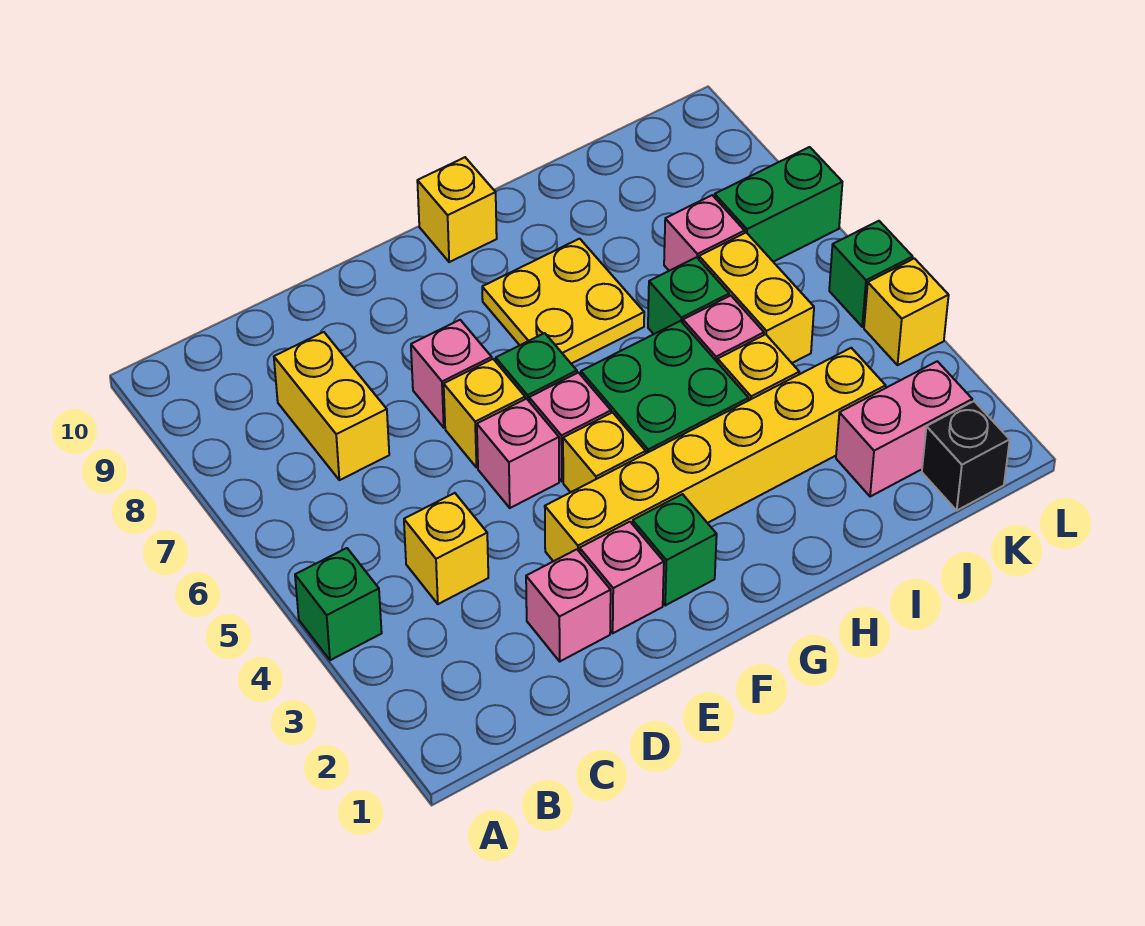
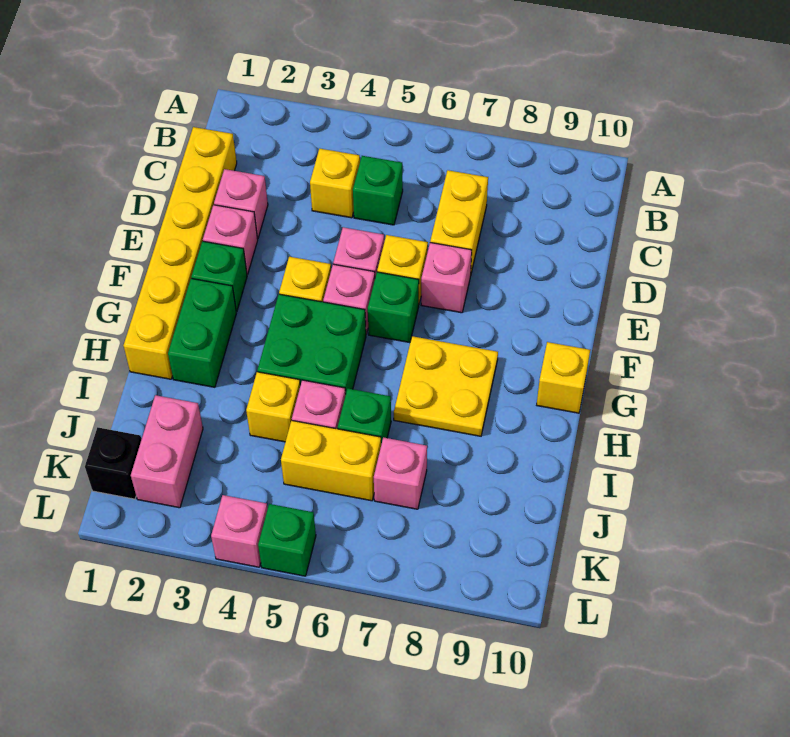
green 1x1 brick [295,548,382,660] -> green 1x1 brick moved to [353,156,403,225]
yellow 1x2 brick [274,332,389,480] -> yellow 1x2 brick turned to [430,170,488,276]
yellow 1x6 brick [545,348,886,561] -> yellow 1x6 brick moved to [123,127,237,379]
green 1x2 brick [715,147,842,262] -> green 1x2 brick moved to [168,279,236,387]
yellow 1x1 brick [864,258,949,365] -> pink 1x1 brick [211,495,268,567]

